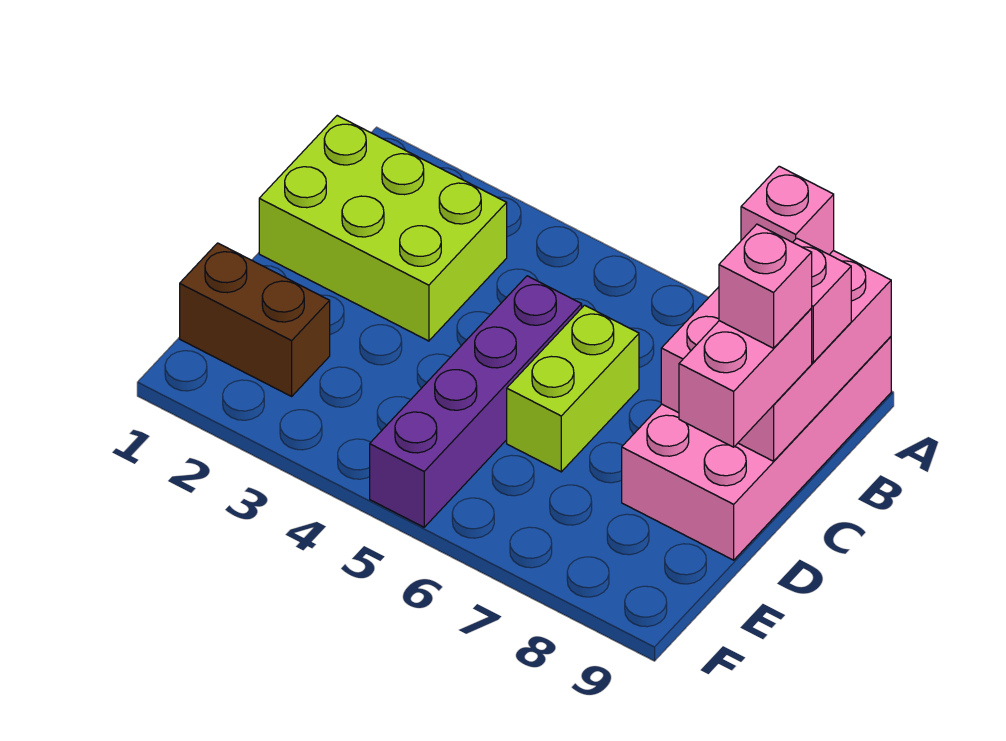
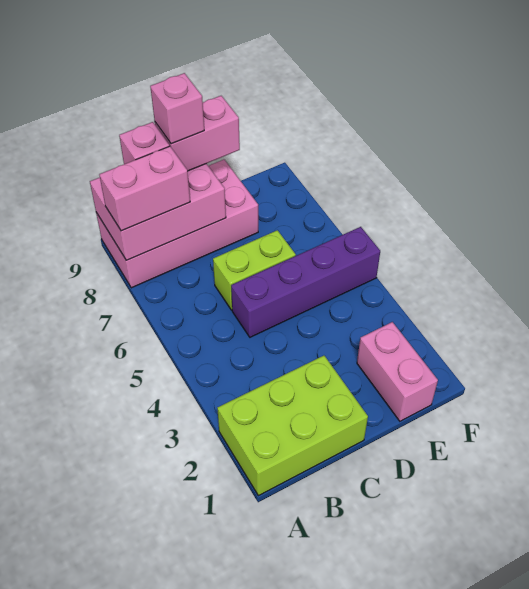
pink 1x1 brick [741,166,834,255] -> pink 1x2 brick [99,146,190,231]
lime 2x3 brick [259,116,507,341] -> lime 2x3 brick turned to [217,356,368,496]
brown 1x2 brick [180,243,330,396] -> pink 1x2 brick [357,322,438,421]

